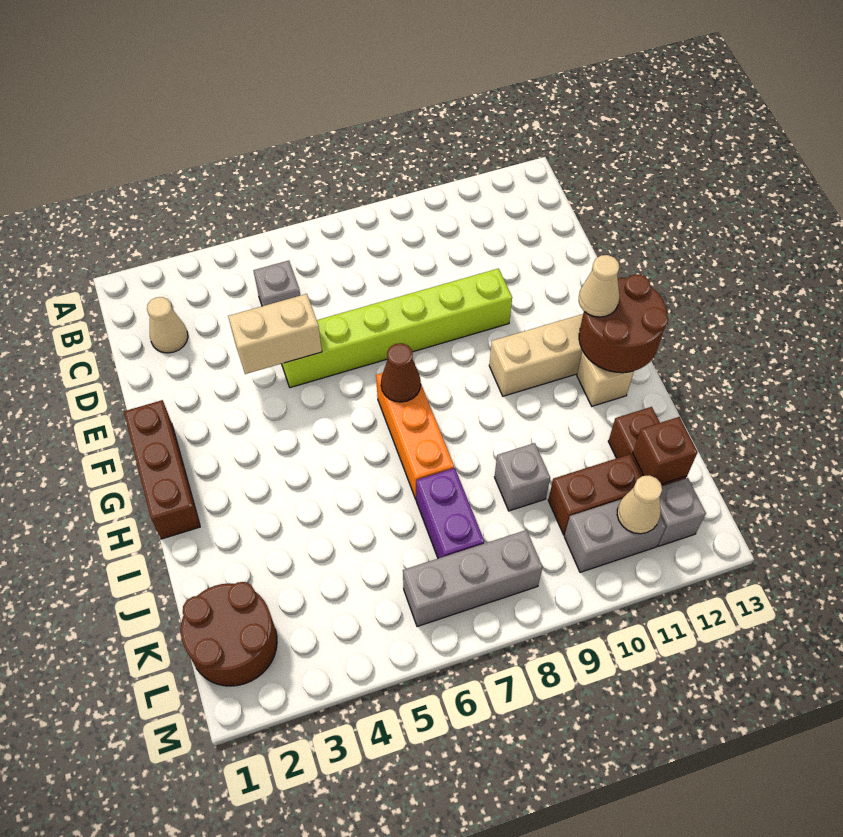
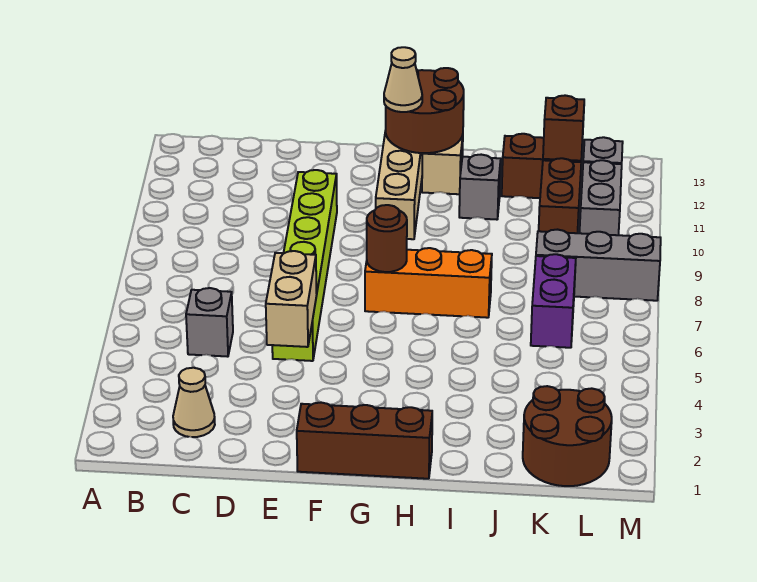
brown 1x1 cone [381,343,421,402] -> brown 1x1 round brick [367,205,407,272]
purple 1x2 brick [416,468,484,558] -> purple 1x2 brick turned to [531,254,576,348]
grey 1x1 brick [495,443,550,511] -> grey 1x1 brick moved to [459,155,501,220]
grey 1x3 brick [403,530,542,627] -> grey 1x3 brick turned to [536,230,661,301]
tan 1x1 cone [617,475,662,534] -> none

